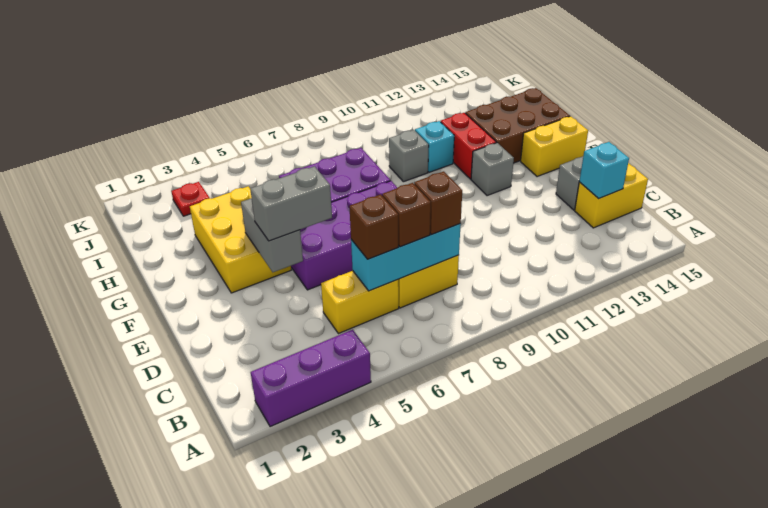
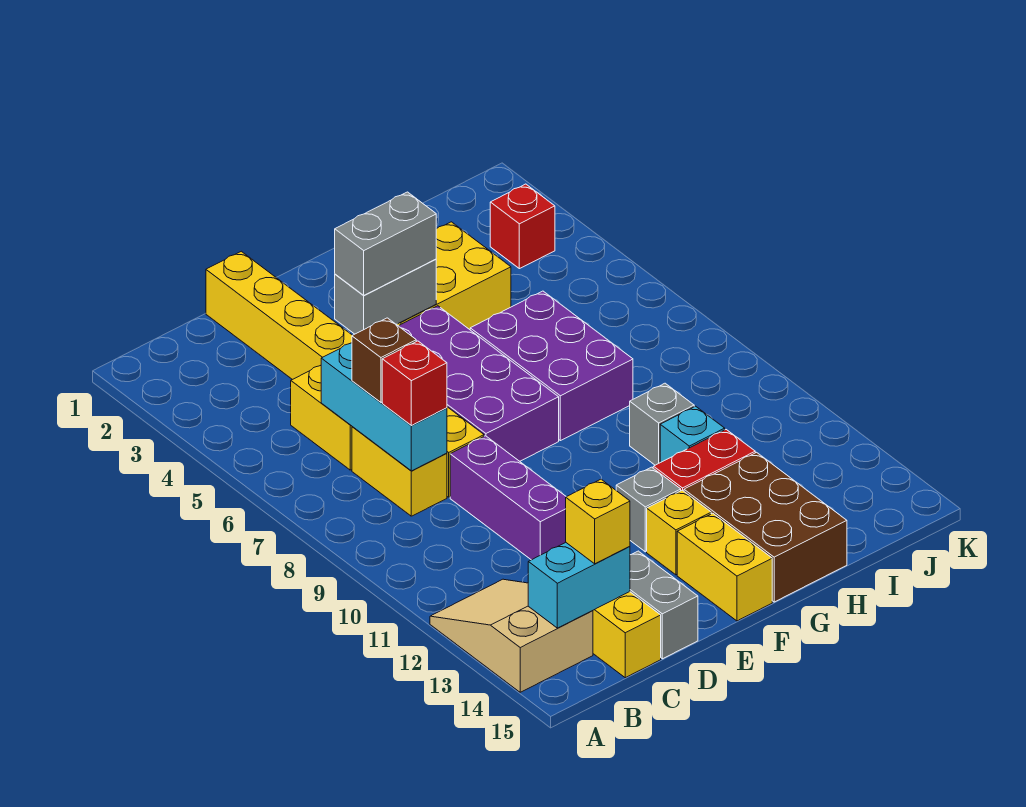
purple 1x3 brick [251,330,371,427] -> purple 1x3 brick moved to [450,436,566,560]
none -> tan 2x3 slope [430,579,593,692]
brown 1x1 brick [349,194,398,259] -> none
brown 1x1 brick [414,171,462,234] -> red 1x1 brick [382,341,447,426]
cyan 1x1 brick [579,142,629,199] -> cyan 1x2 brick [528,543,630,628]
none -> yellow 1x1 brick [566,479,630,564]
none -> yellow 1x8 brick [206,251,484,497]
grey 1x2 brick [250,166,332,241] -> grey 1x2 brick turned to [335,192,436,295]
none -> yellow 1x1 brick [647,490,711,575]
red 1x1 plate [171,182,209,216] -> red 1x1 brick [490,184,555,269]

